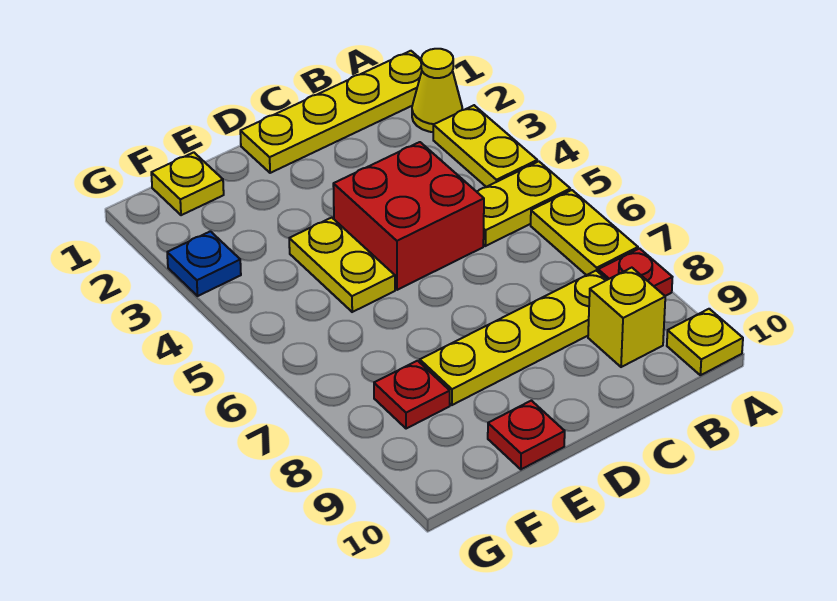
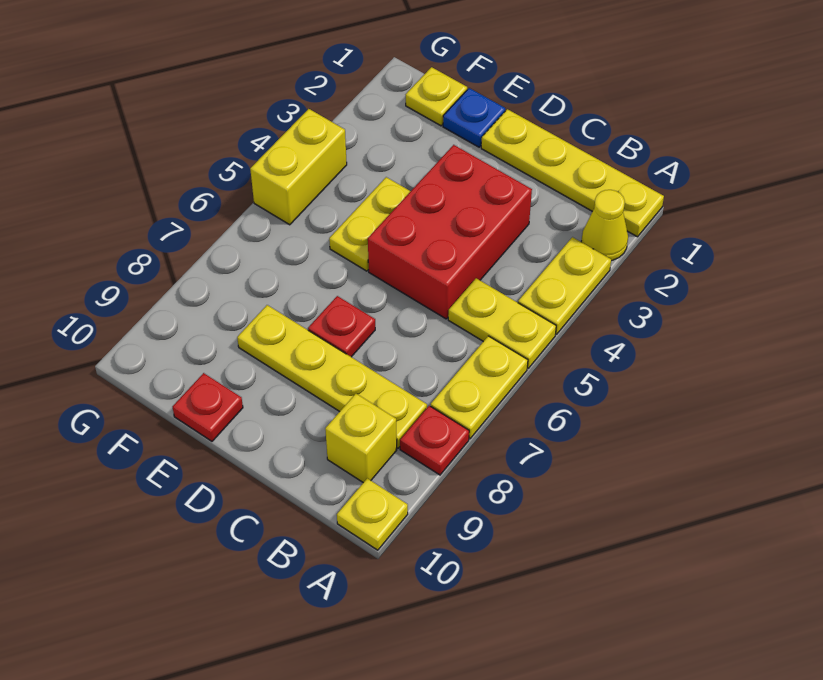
red 2x2 brick [333,142,484,290] -> red 2x3 brick [368,145,532,319]
red 1x1 plate [374,361,450,429] -> red 1x1 plate moved to [308,296,375,357]
blue 1x1 plate [167,231,241,296] -> blue 1x1 plate moved to [443,88,505,147]
none -> yellow 1x2 brick [250,109,347,225]

